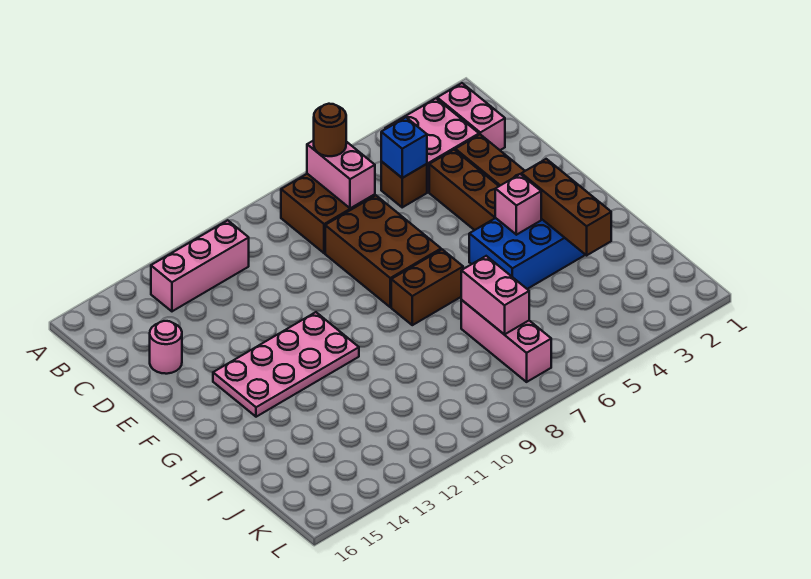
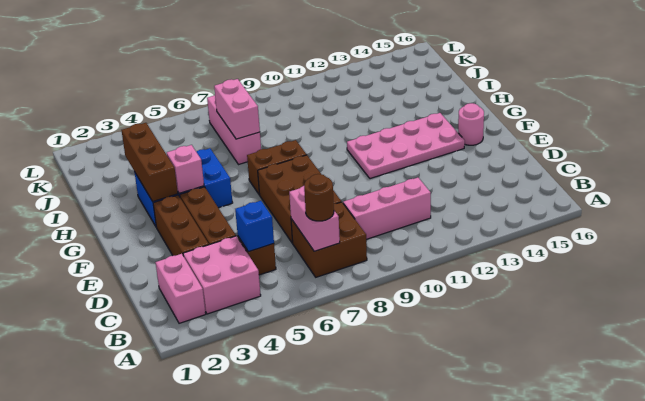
pink 1x3 brick [151,220,249,311] -> pink 1x3 brick moved to [343,178,431,239]
pink 1x1 round brick [150,321,182,374] -> pink 1x1 round brick moved to [458,103,484,145]

